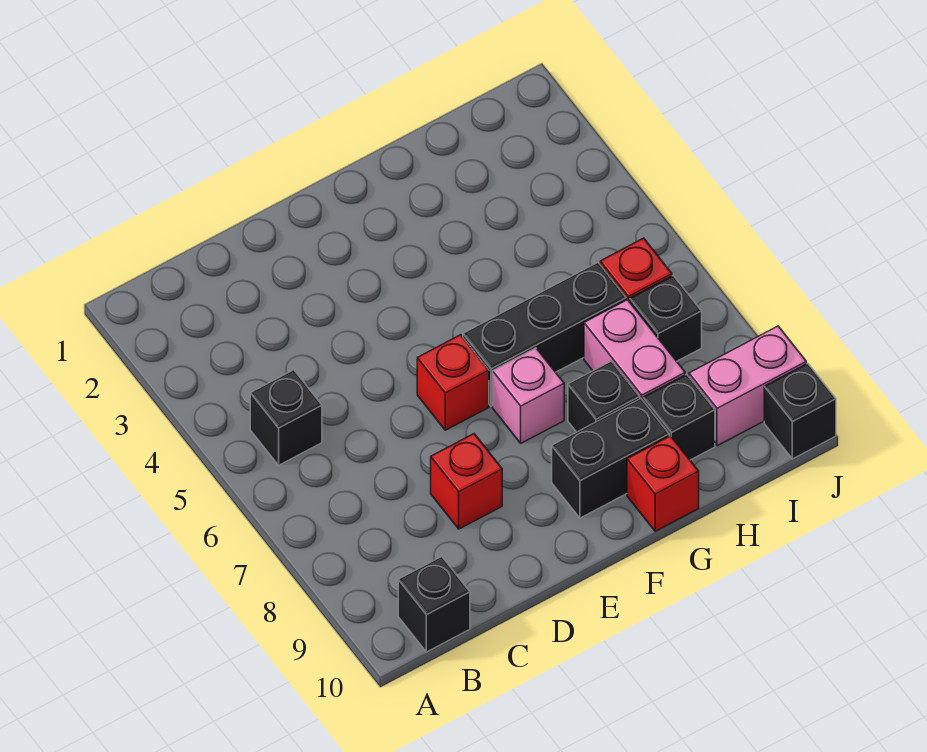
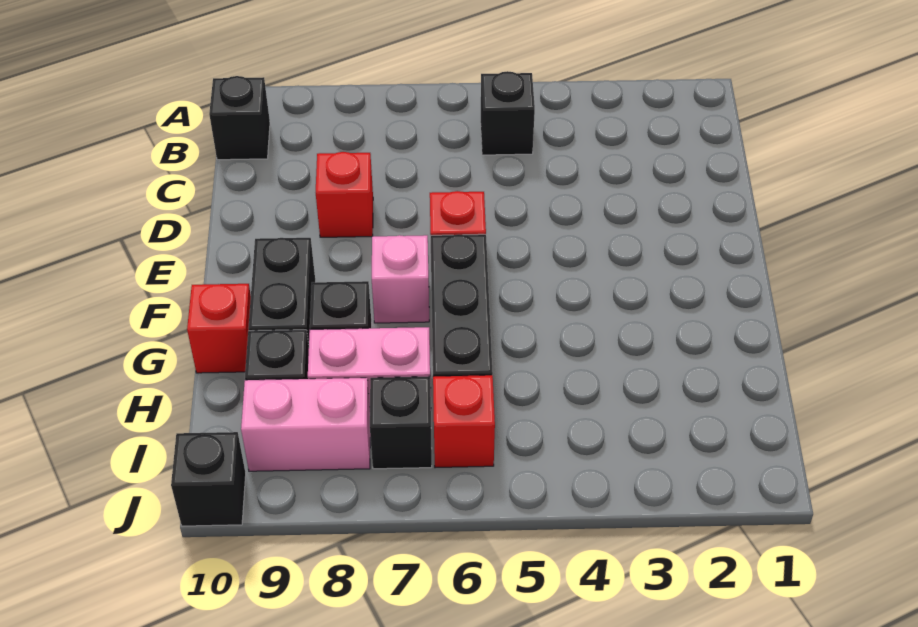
pink 1x2 brick [689,326,806,446] -> pink 1x2 brick turned to [241,378,370,471]

